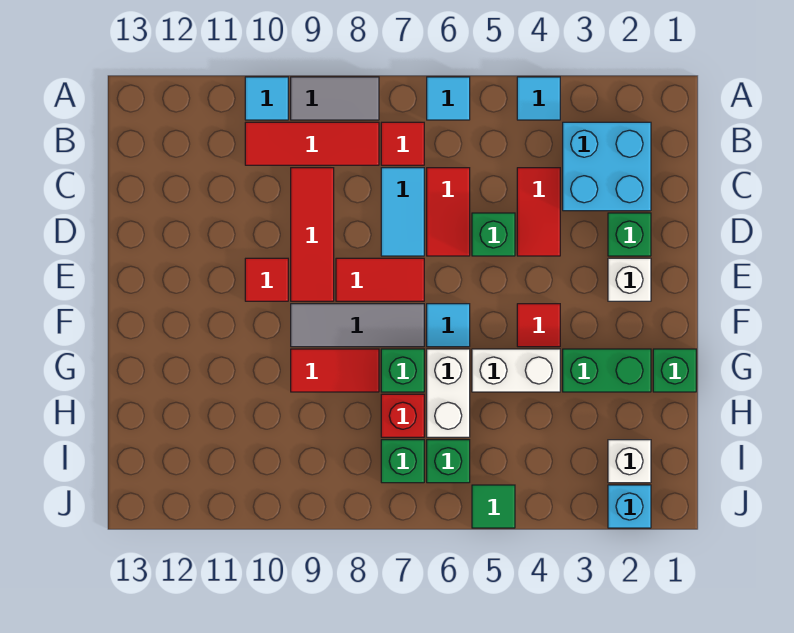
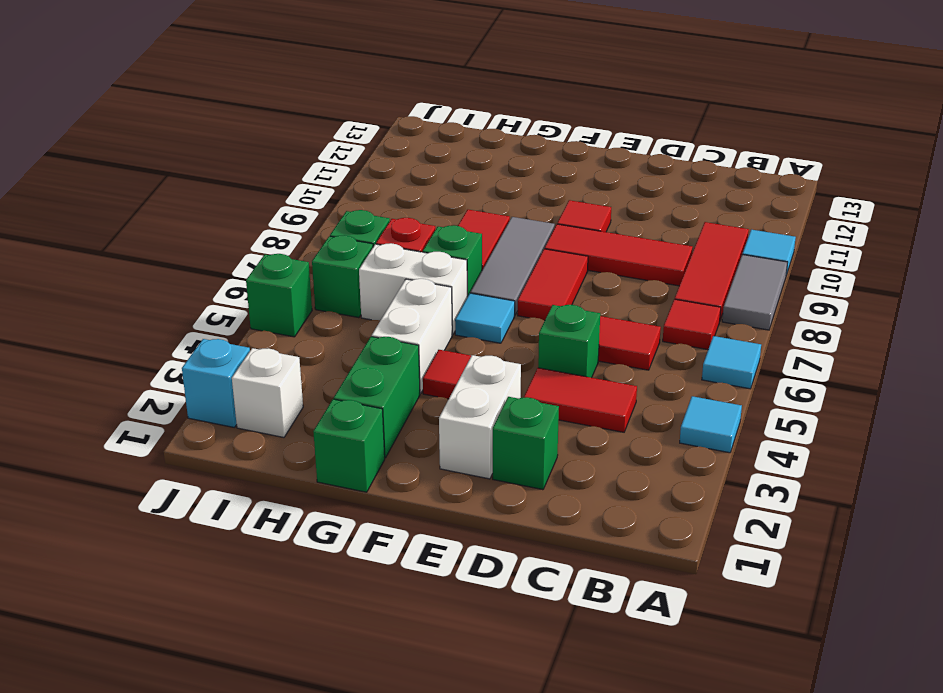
cyan 2x2 brick [563,122,651,211] -> none
cyan 1x2 tile [381,168,424,256] -> none
white 1x1 brick [608,258,651,301] -> white 1x2 brick [439,355,521,479]
green 1x1 tile [472,485,515,528] -> green 1x1 brick [246,254,312,337]

